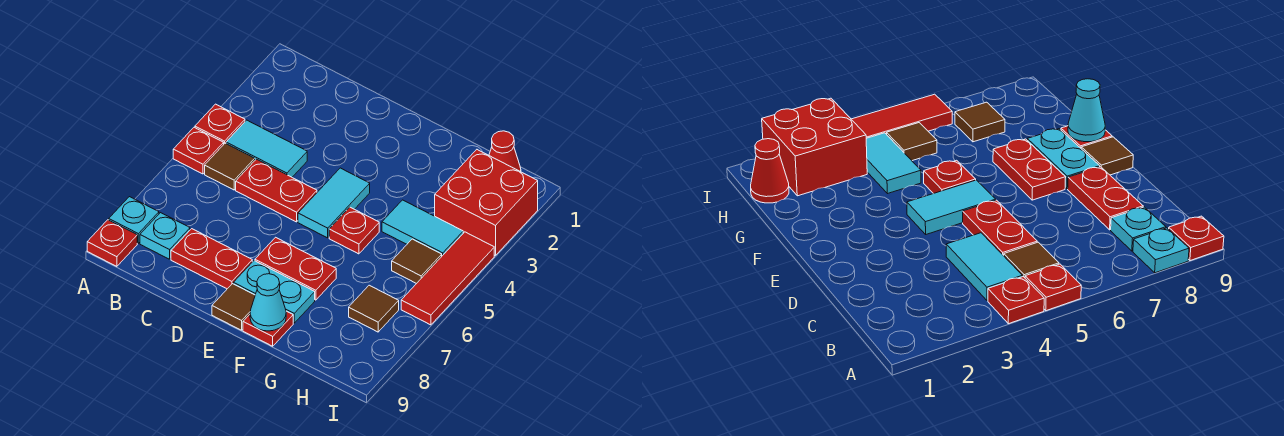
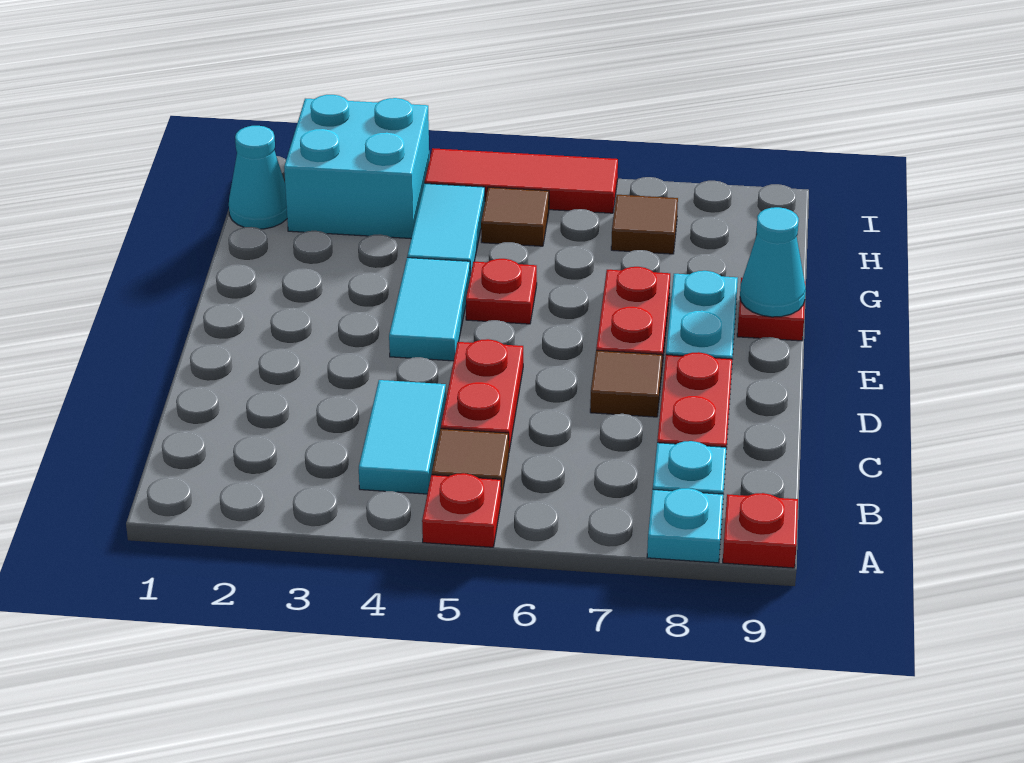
red 1x1 plate [195,104,245,144] -> none
cyan 1x2 tile [298,168,370,238] -> cyan 1x2 tile turned to [389,258,470,361]
brown 1x1 tile [212,284,255,330] -> brown 1x1 tile moved to [590,350,662,417]
red 1x1 cone [489,131,521,172] -> cyan 1x1 cone [229,126,287,229]
red 2x2 brick [435,150,538,256] -> cyan 2x2 brick [284,95,429,238]

